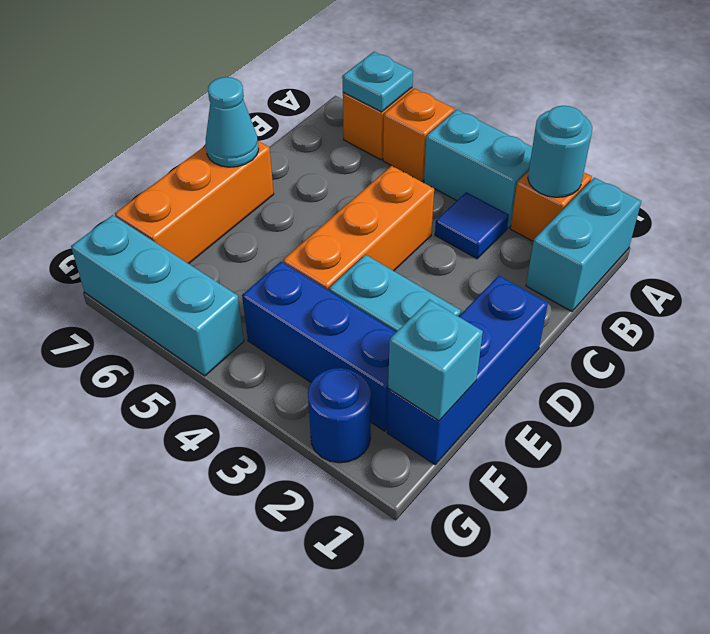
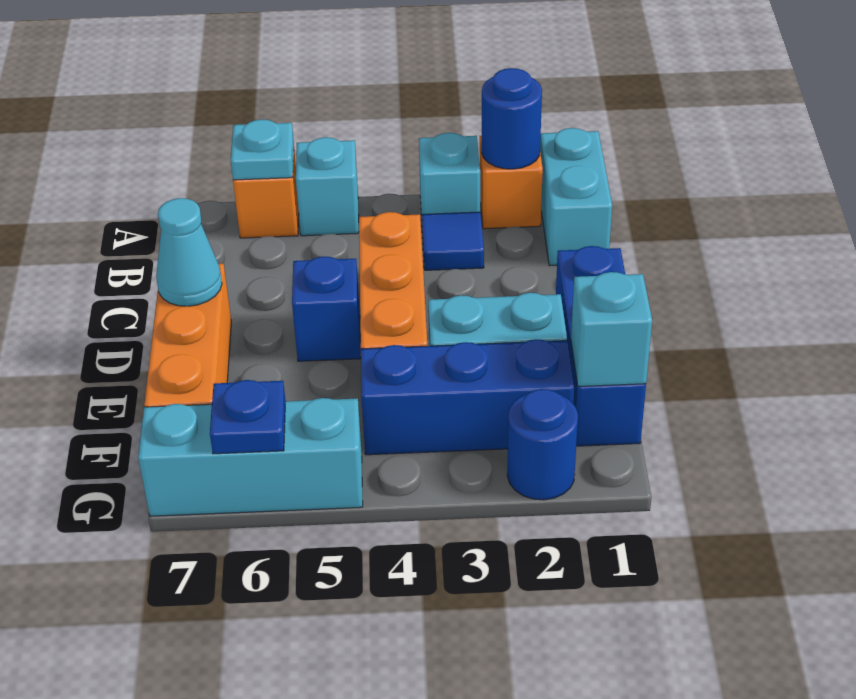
cyan 1x1 round brick [528,106,592,197] -> blue 1x1 round brick [481,68,542,169]
cyan 1x2 brick [424,110,532,228] -> cyan 1x1 brick [419,133,480,215]
orange 1x1 brick [383,89,454,182] -> cyan 1x1 brick [296,137,359,236]
none -> blue 1x1 brick [292,257,361,361]
none -> blue 1x1 plate [210,380,286,454]

